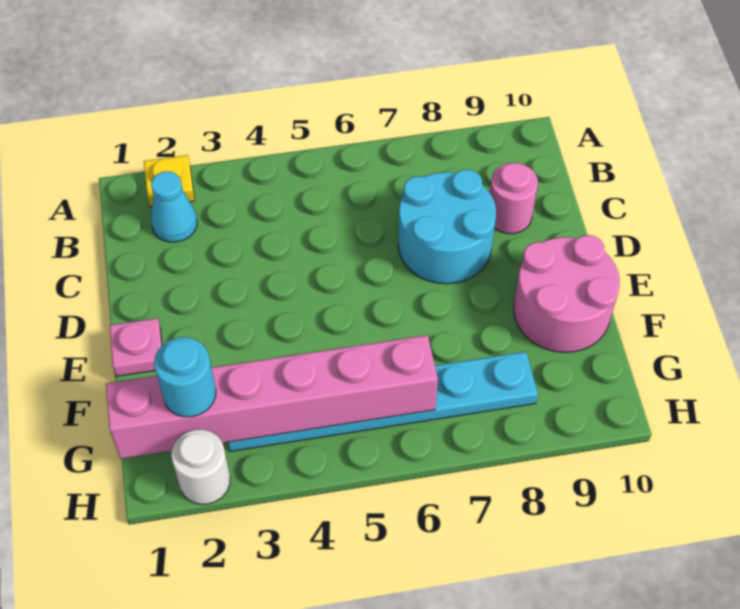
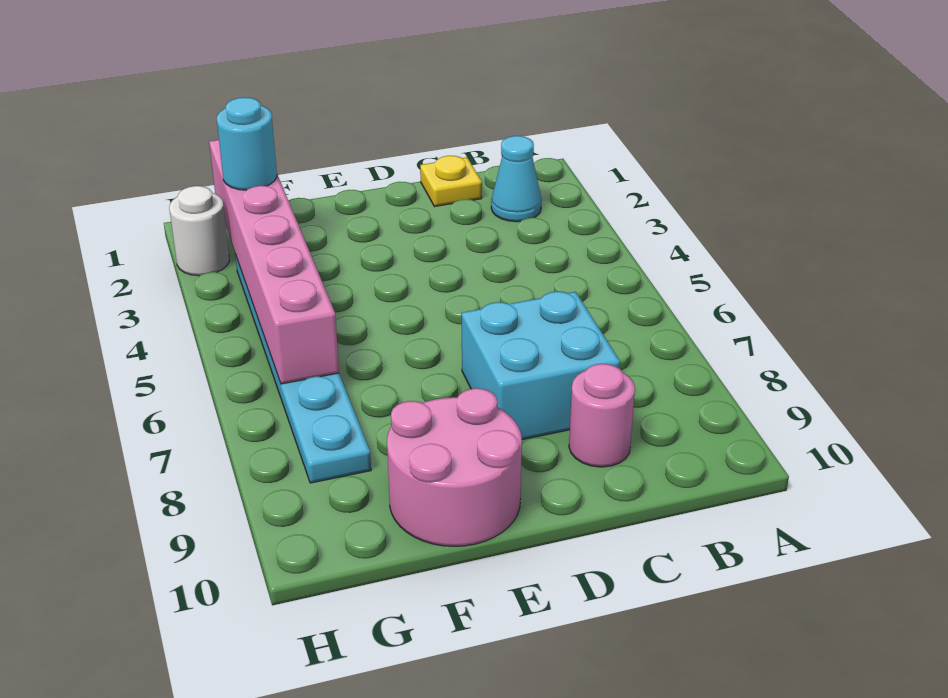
yellow 1x1 plate [144,155,195,207] -> yellow 1x1 plate moved to [420,156,482,207]
cyan 2x2 round brick [398,170,496,284] -> cyan 2x2 brick [462,291,620,440]
pink 1x1 plate [110,318,162,376] -> none

